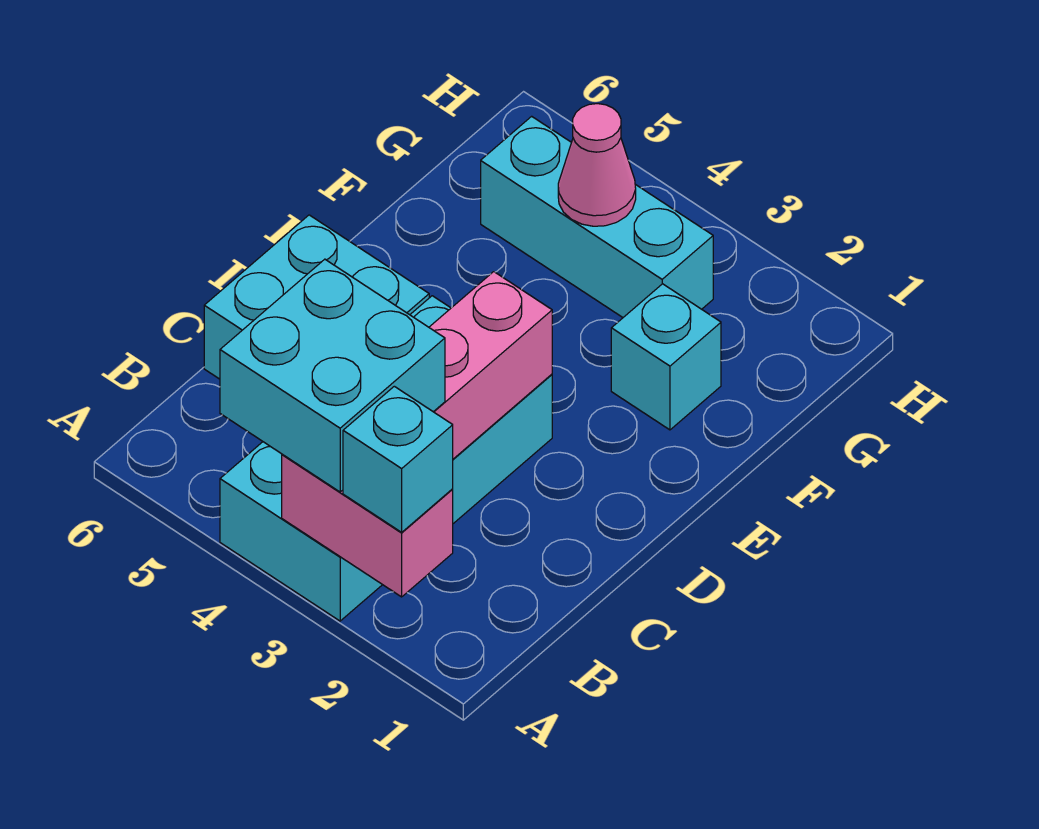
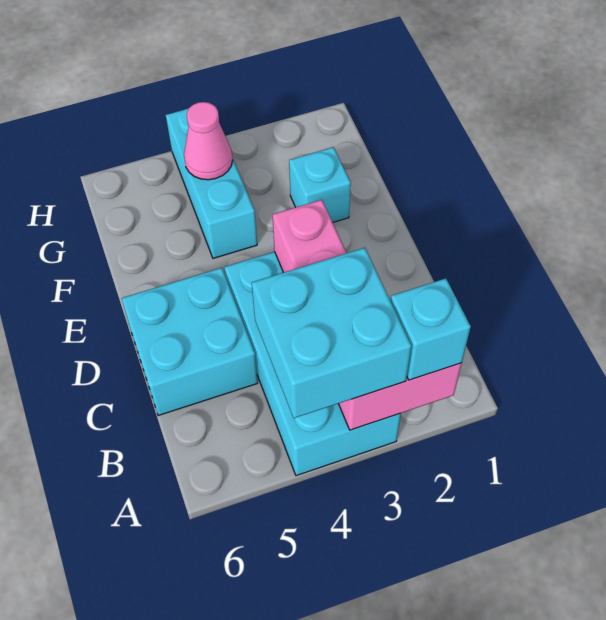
cyan 1x3 brick [481,116,713,317] -> cyan 1x3 brick turned to [166,108,257,258]

